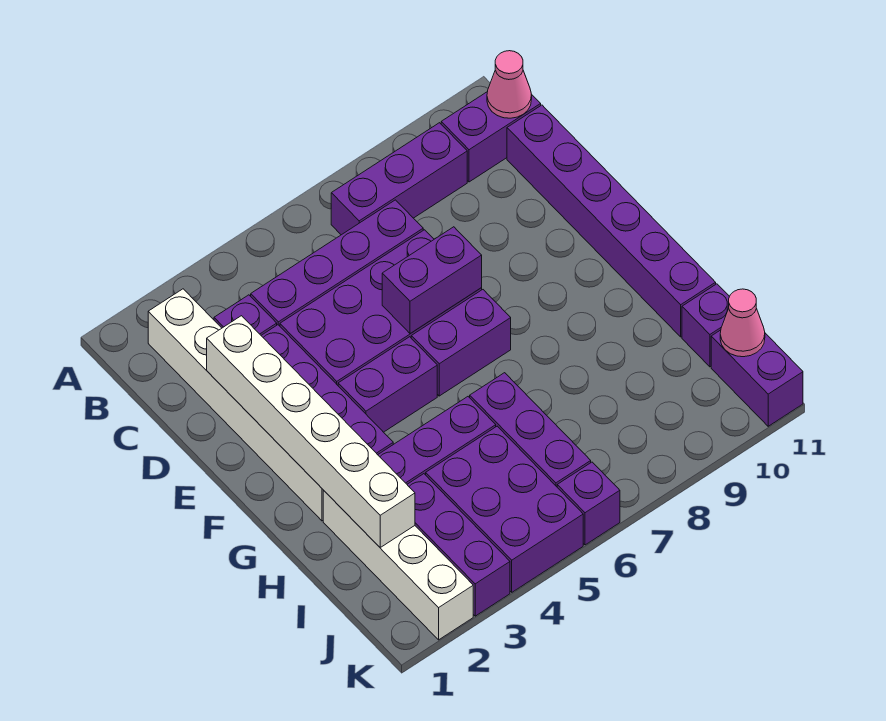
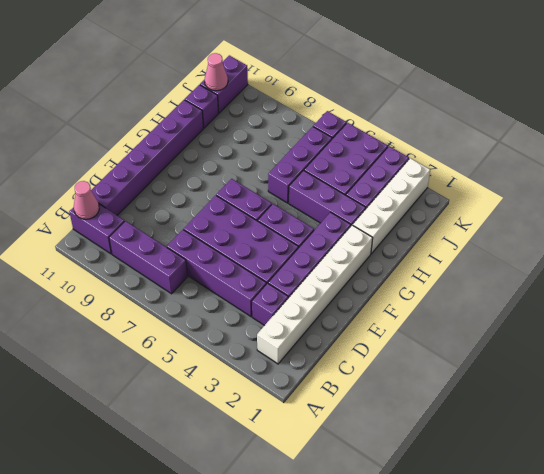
white 1x6 brick [207,316,415,547] -> none
purple 1x2 brick [382,227,482,334] -> none

